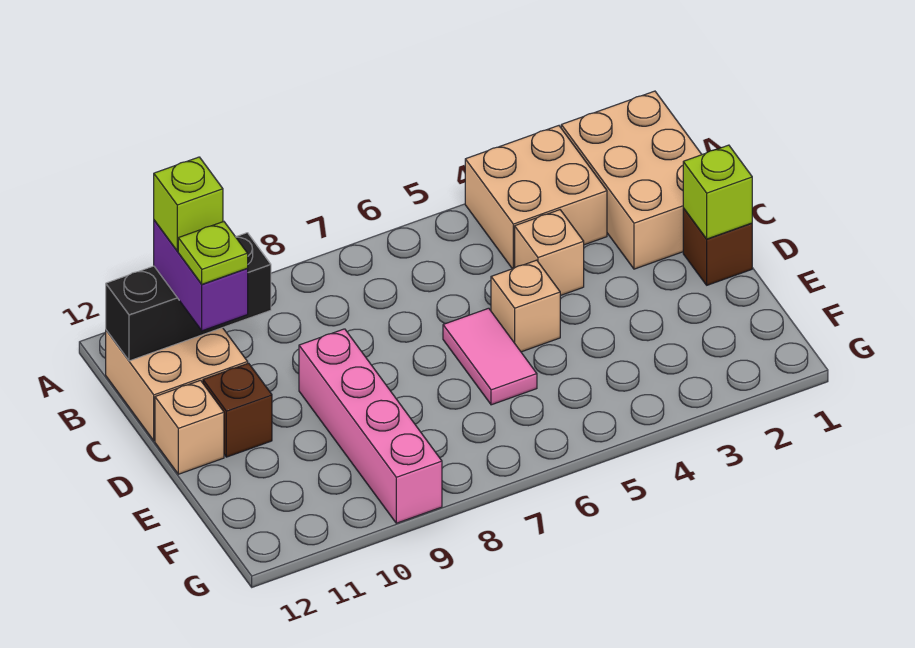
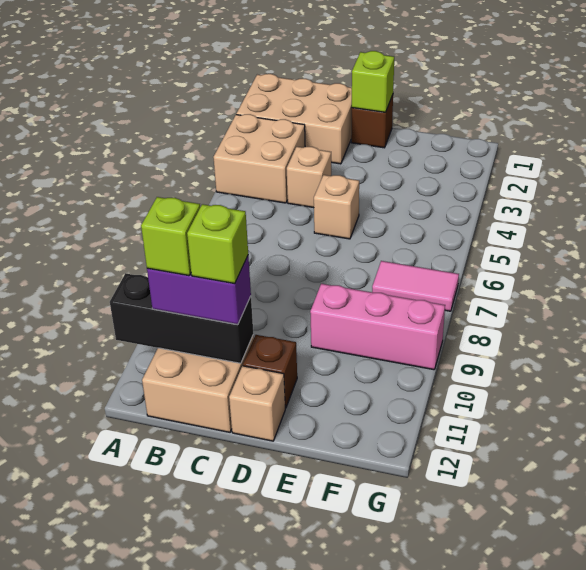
black 1x3 brick [106,233,271,361] -> black 1x3 brick turned to [110,273,253,363]
lime 1x1 plate [178,222,248,284] -> lime 1x1 brick [187,204,248,284]
pink 1x2 tile [443,308,537,405] -> pink 1x2 tile moved to [372,261,459,311]
pink 1x4 brick [299,329,442,523] -> pink 1x3 brick [310,284,445,370]

